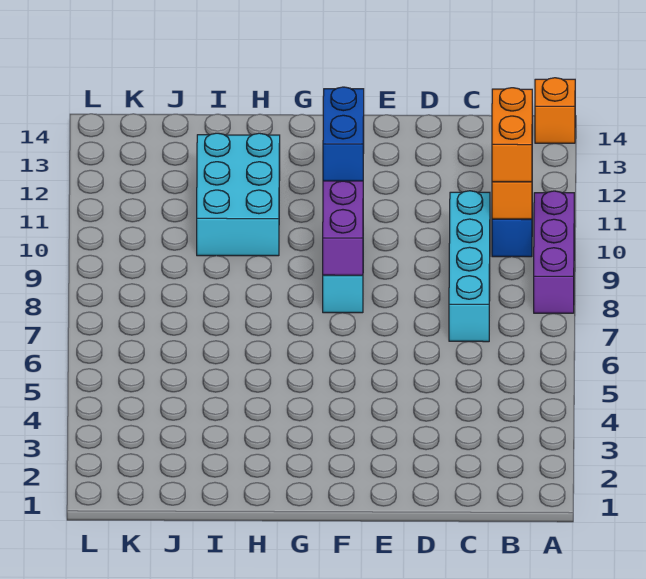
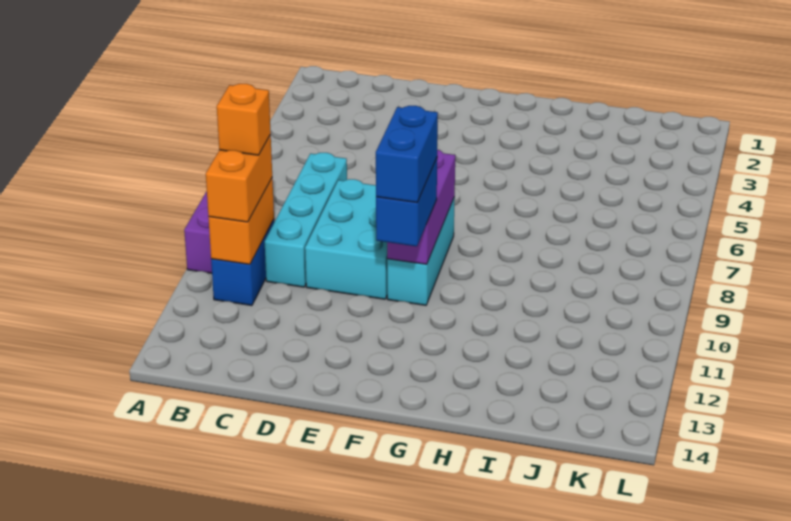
orange 1x1 brick [535,78,575,143] -> orange 1x1 brick moved to [217,84,271,155]
none -> blue 1x2 brick [376,106,438,202]
cyan 2x3 brick [197,133,280,256] -> cyan 2x3 brick moved to [305,179,387,299]

